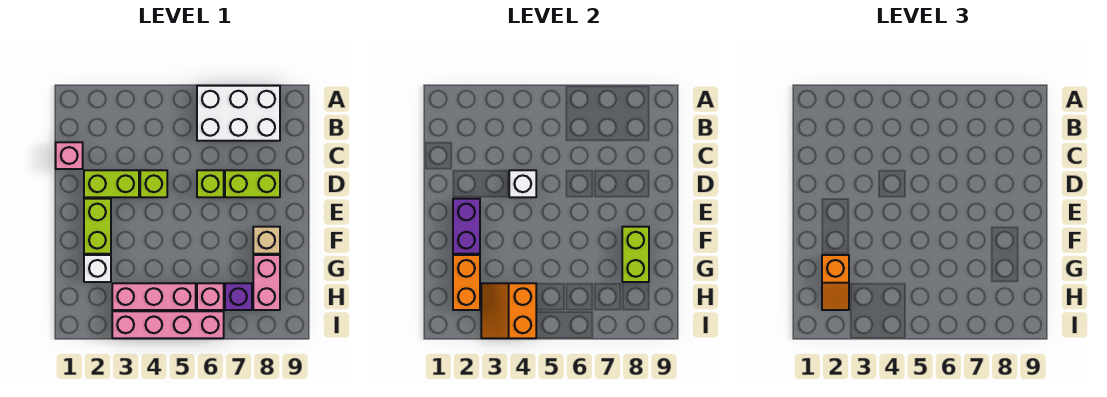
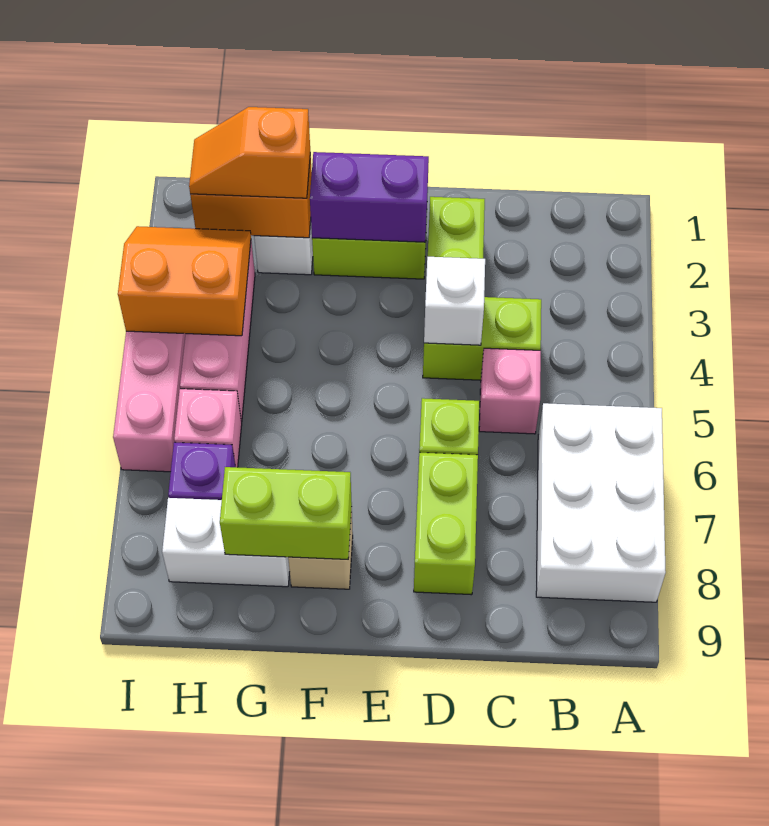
pink 1x1 brick [56,142,83,169] -> pink 1x1 brick moved to [479,348,541,434]
lime 1x1 brick [140,170,167,197] -> lime 1x2 brick [423,297,541,380]
pink 1x2 brick [253,255,280,310] -> white 1x2 brick [162,498,290,587]

